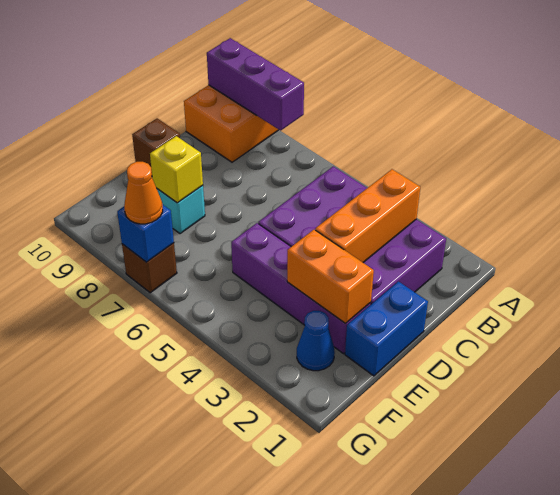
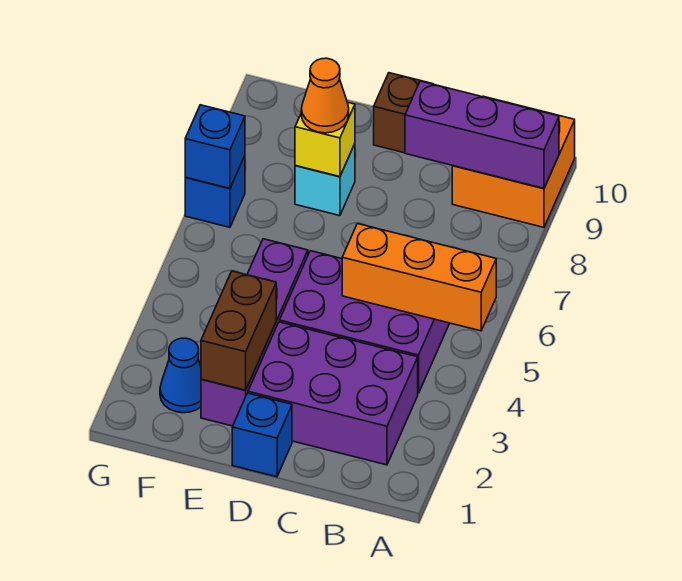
purple 1x3 brick [207,38,304,131] -> purple 1x3 brick turned to [405,81,559,189]
orange 1x3 brick [315,169,420,262] -> orange 1x3 brick moved to [342,224,496,331]
blue 1x2 brick [345,282,428,376] -> blue 1x1 brick [232,393,292,477]
orange 1x2 brick [287,230,374,323] -> brown 1x2 brick [201,271,276,390]
brown 1x1 brick [122,243,177,293] -> blue 1x1 brick [185,156,245,227]
orange 1x1 cone [124,162,163,224] -> orange 1x1 cone moved to [301,58,349,133]

